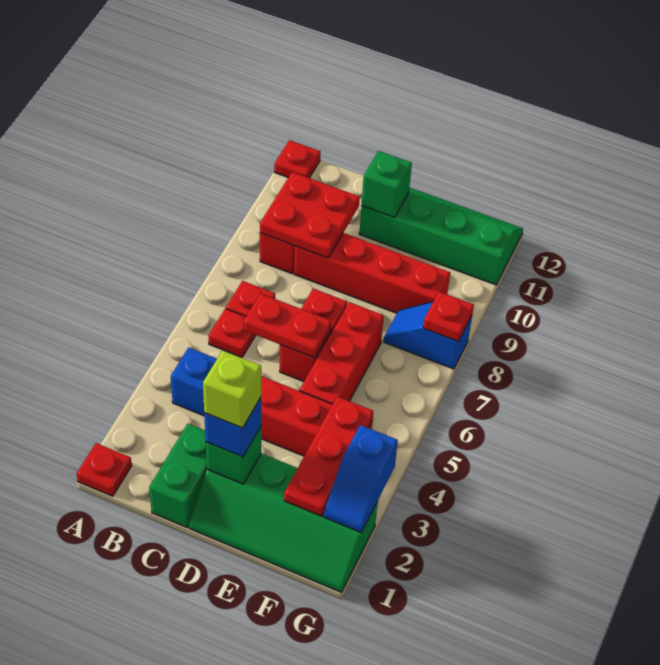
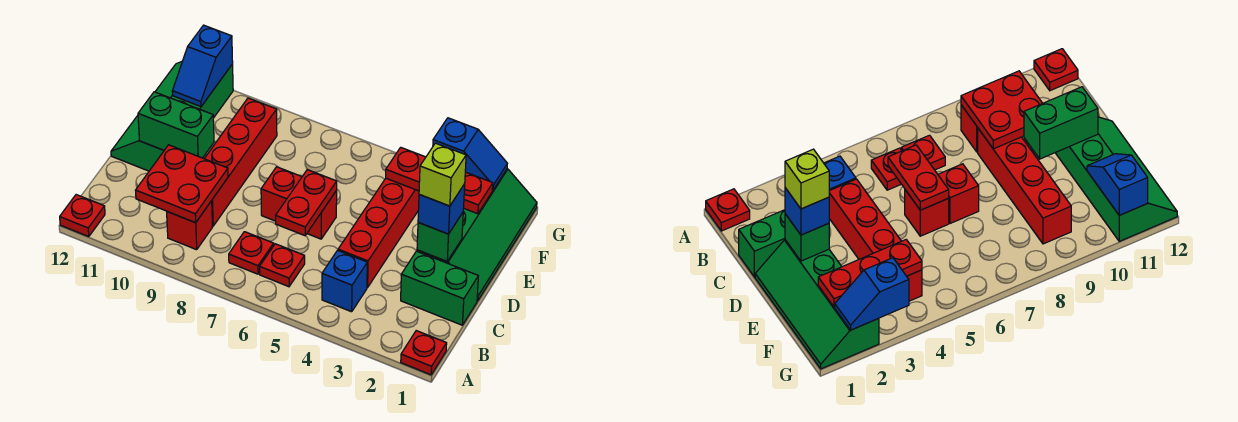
green 1x1 brick [361,151,412,217] -> green 1x2 brick [138,92,214,158]
red 1x3 brick [300,302,384,404] -> none
blue 1x2 slope [384,302,472,369] -> blue 1x2 slope moved to [172,25,233,107]
red 1x1 plate [423,292,474,341] -> none

